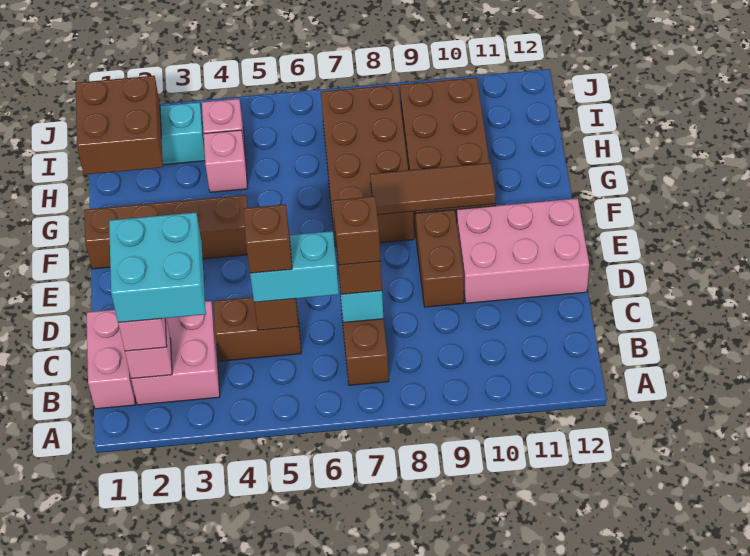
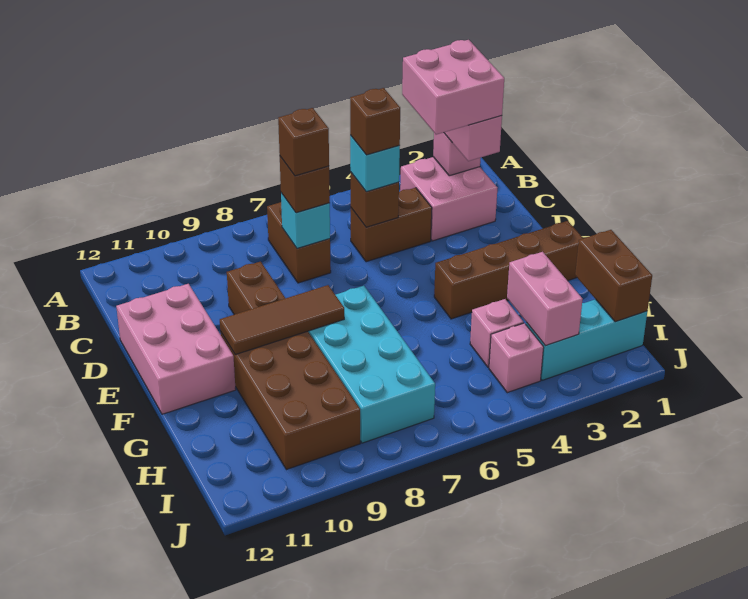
pink 1x2 brick [87,310,135,409] -> pink 1x2 brick moved to [507,252,583,346]
cyan 2x2 brick [109,213,206,322] -> pink 2x2 brick [402,40,504,135]
cyan 1x2 brick [250,231,339,302] -> cyan 1x1 brick [350,135,400,192]
pink 2x3 brick [457,198,589,303] -> pink 2x3 brick turned to [116,284,236,414]
brown 2x4 brick [321,85,414,247] -> cyan 2x4 brick [308,286,435,443]
brown 2x2 brick [76,76,163,175] -> brown 1x2 brick [575,230,652,322]

